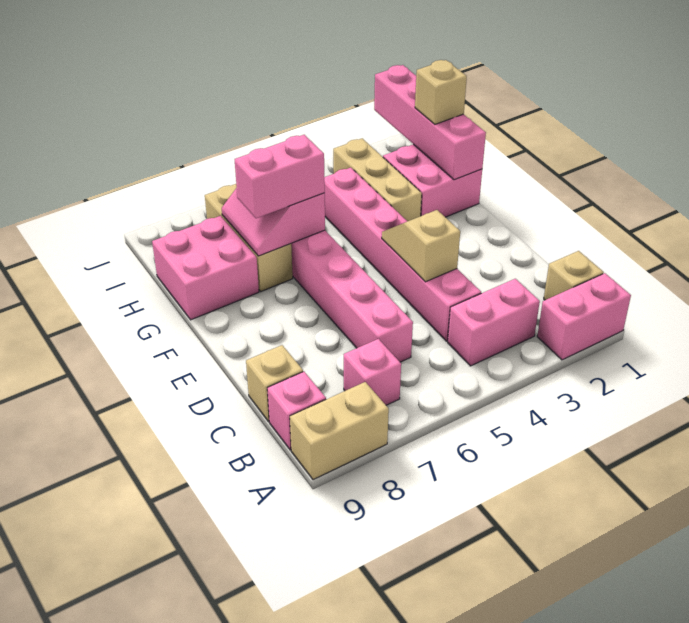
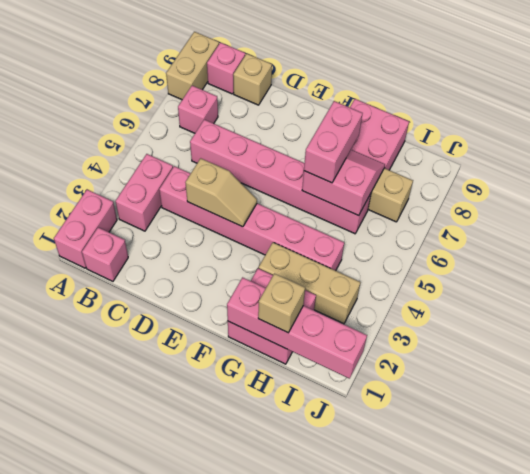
tan 1x1 brick [544,251,604,300] -> pink 1x1 brick [82,227,128,281]

